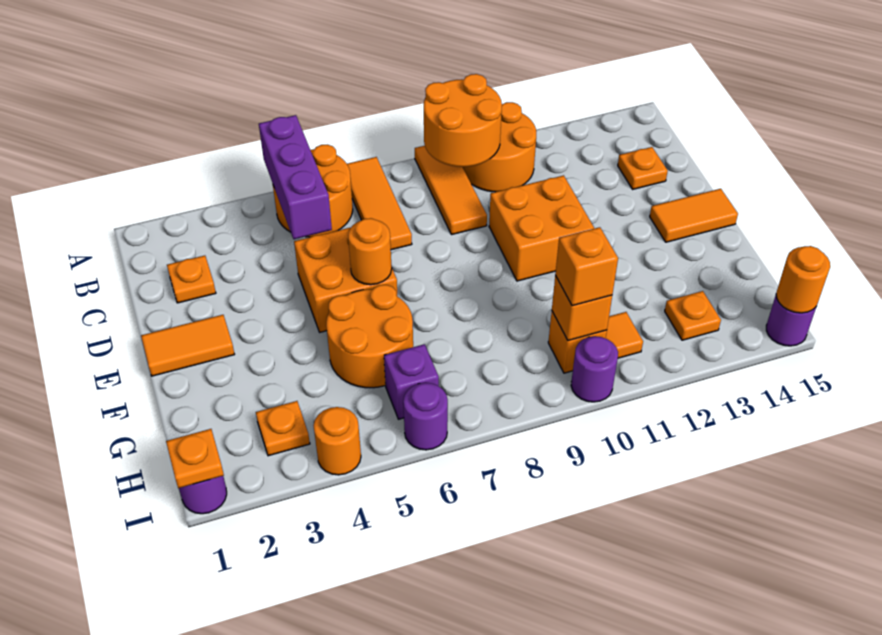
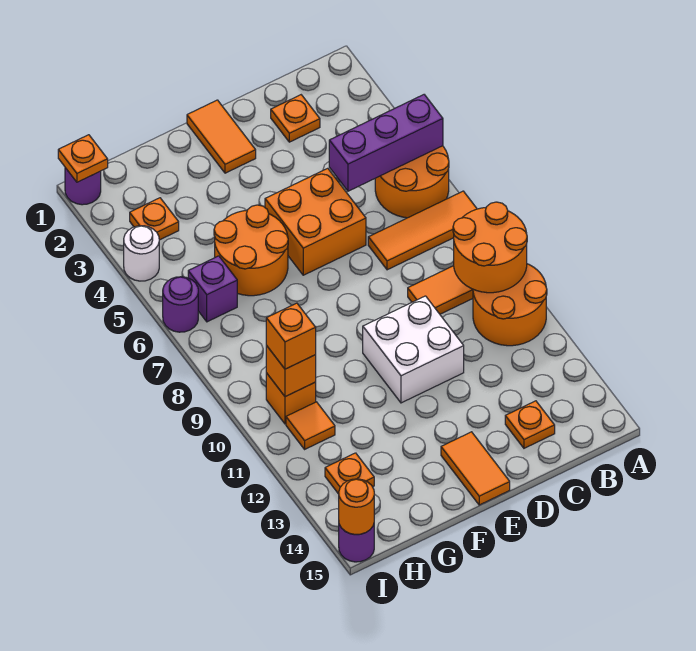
orange 2x2 brick [489,175,594,281] -> white 2x2 brick [363,296,464,403]
orange 1x1 round brick [348,218,392,285] -> none
orange 1x1 round brick [314,407,361,475] -> white 1x1 round brick [124,226,159,281]
purple 1x1 round brick [571,336,618,402] -> none

